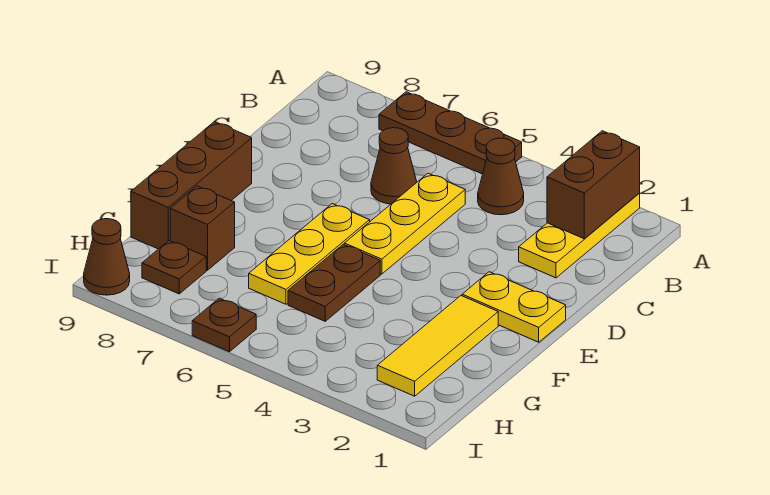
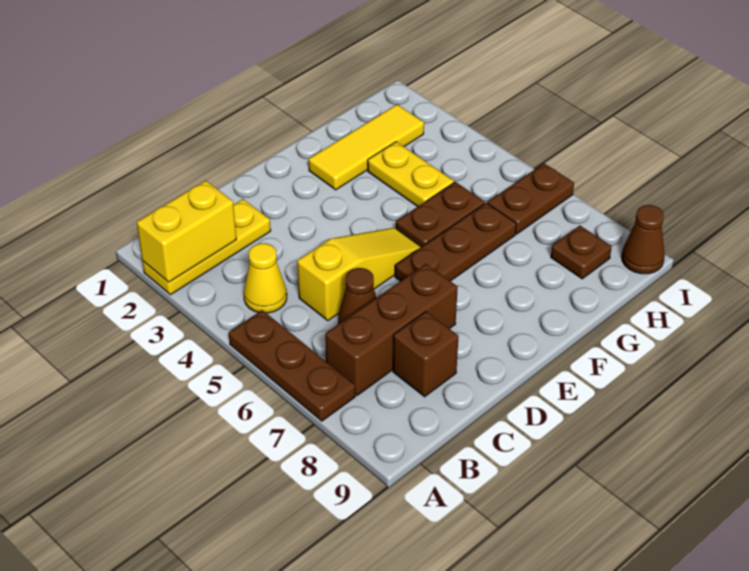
brown 1x2 brick [547,131,640,239] -> yellow 1x2 brick [137,181,237,282]
brown 1x1 cone [478,138,524,215] -> yellow 1x1 cone [244,243,287,313]
yellow 1x3 plate [344,173,465,274] -> yellow 1x3 slope [297,228,421,321]
yellow 1x2 plate [462,272,566,342] -> yellow 1x2 plate moved to [368,142,454,207]
yellow 1x3 plate [249,204,370,304] -> brown 1x3 plate [395,203,516,281]
brown 1x3 brick [131,122,252,249] -> brown 1x3 brick moved to [325,264,458,396]
brown 1x1 brick [170,186,235,270] -> brown 1x1 brick moved to [393,312,458,397]
brown 1x1 plate [192,298,256,352] -> brown 1x2 plate [488,163,574,234]

